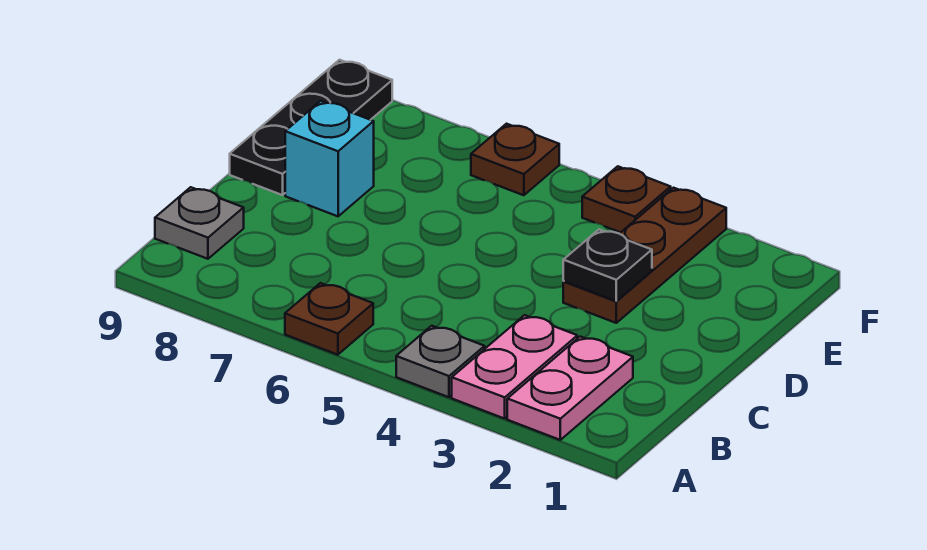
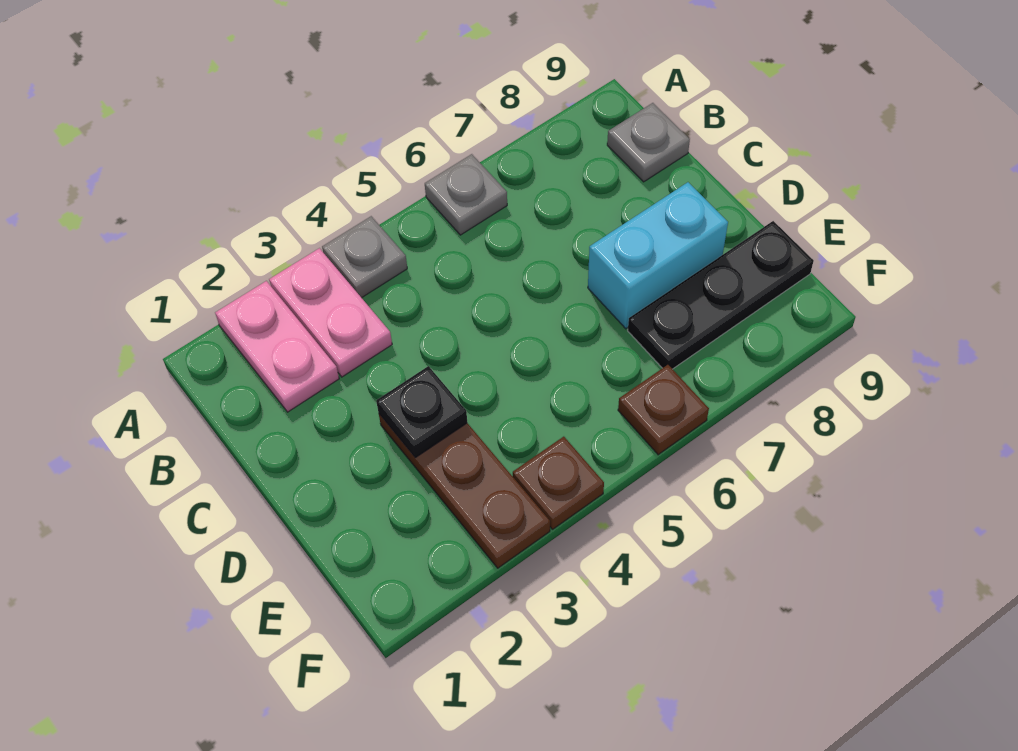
brown 1x1 plate [285,283,373,355] -> grey 1x1 plate [425,154,507,235]
cyan 1x1 brick [285,101,374,216] -> cyan 1x2 brick [588,182,728,329]
black 1x3 plate [230,60,392,195] -> black 1x3 plate turned to [628,221,814,369]

